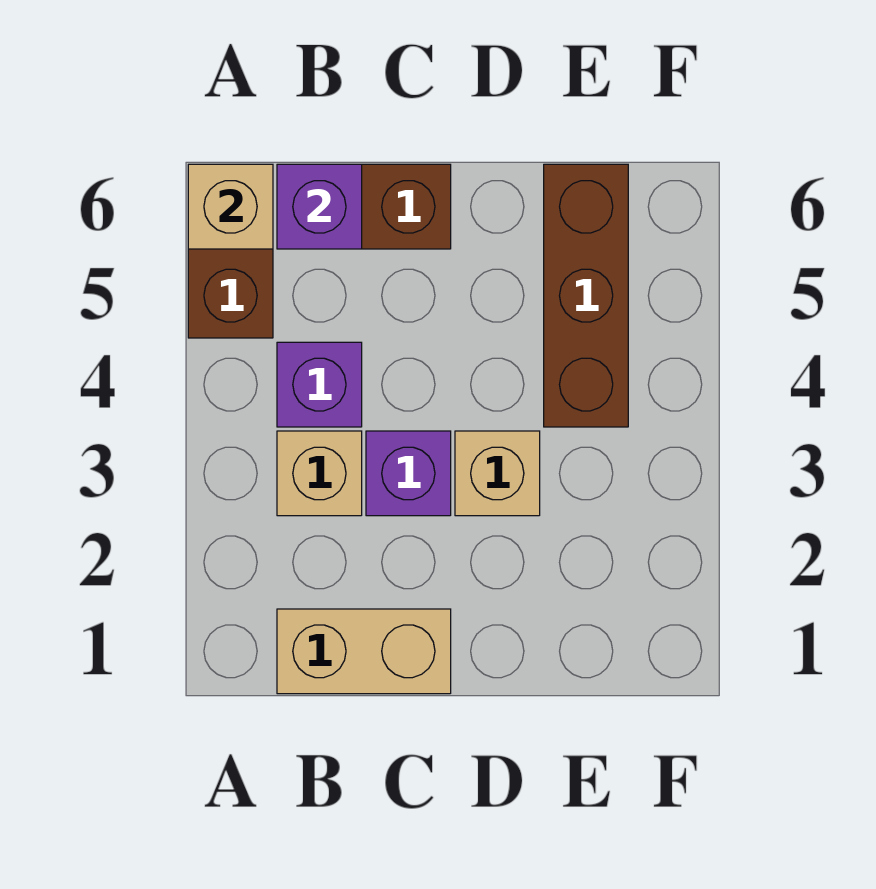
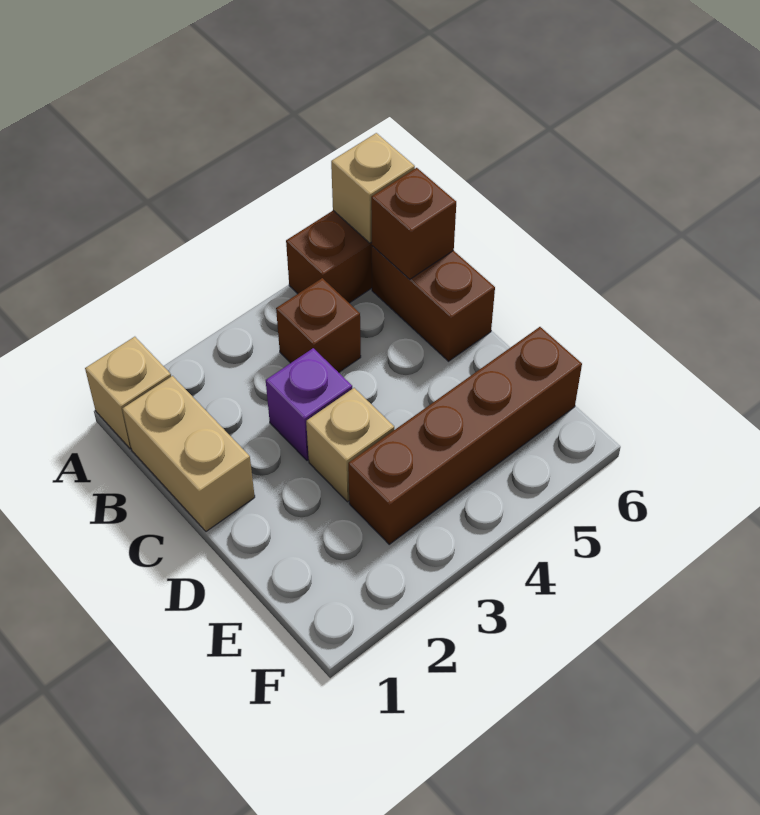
tan 1x1 brick [277,431,362,516] -> tan 1x1 brick moved to [85,337,171,449]
purple 1x1 brick [277,342,362,427] -> brown 1x1 brick [276,278,361,372]
purple 1x1 brick [277,164,362,249] -> brown 1x1 brick [371,168,456,279]
brown 1x3 brick [544,164,628,427] -> brown 1x4 brick [348,327,582,544]

